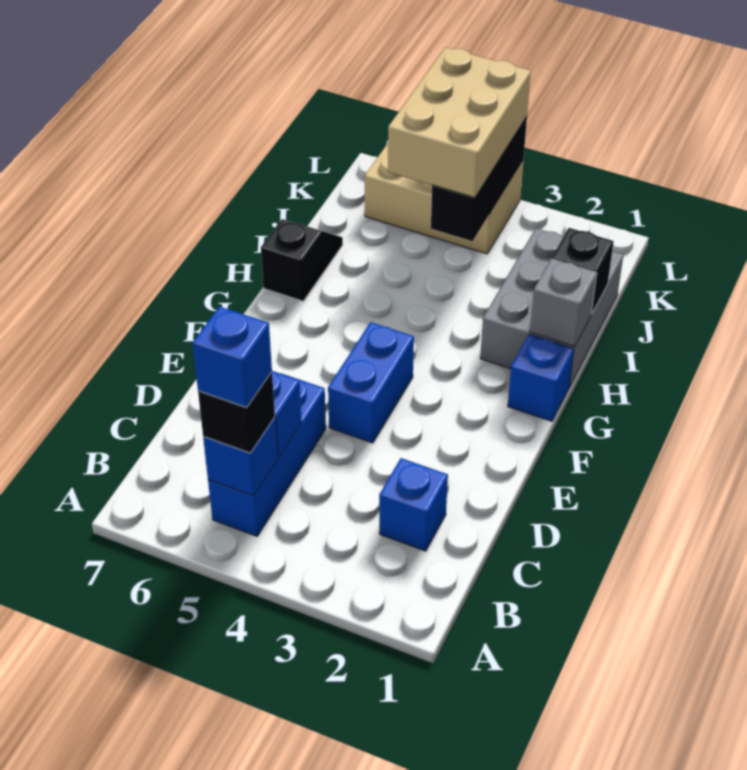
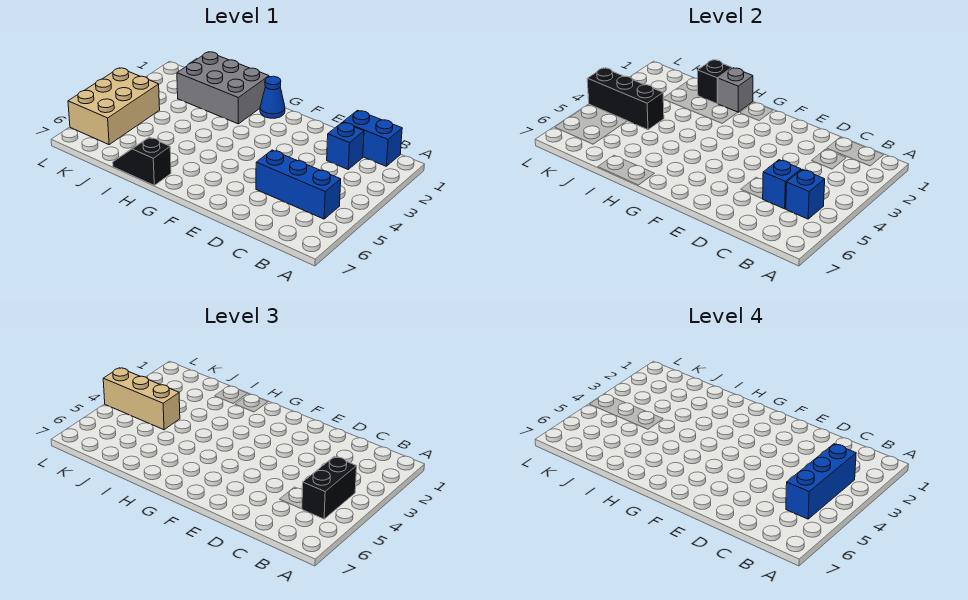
black 1x1 brick [198,372,275,453] -> black 1x2 brick [302,456,357,519]
blue 1x1 brick [193,307,272,407] -> blue 1x3 brick [786,444,856,519]
blue 1x2 brick [328,322,414,443] -> blue 1x2 brick moved to [343,110,402,166]
blue 1x1 brick [508,334,574,421] -> blue 1x1 cone [260,76,285,118]
tan 2x3 brick [388,47,531,198] -> tan 1x3 brick [103,368,180,430]

